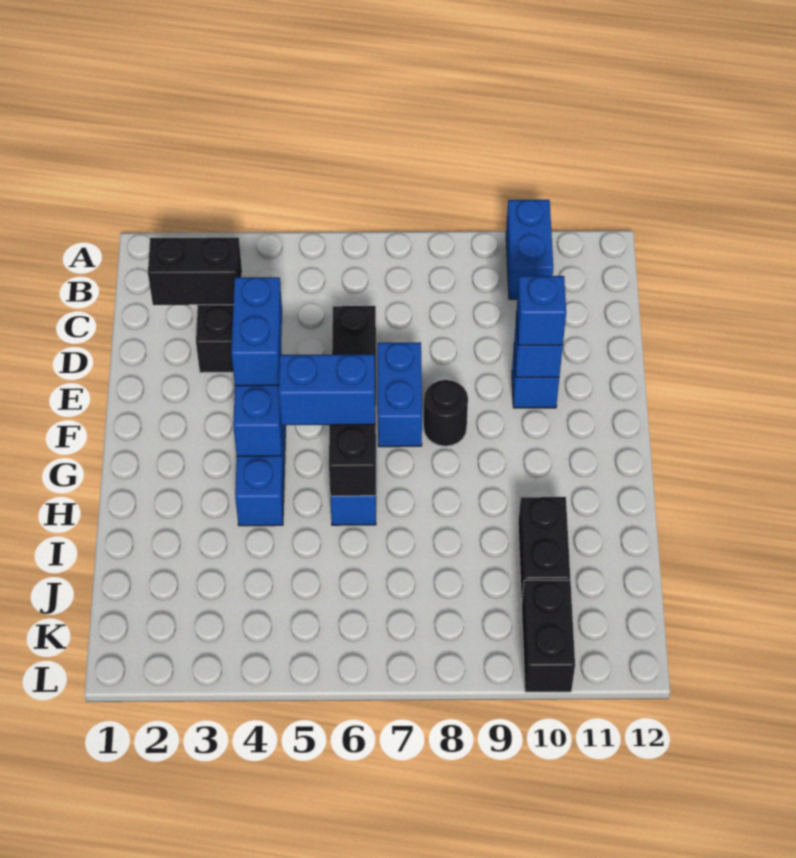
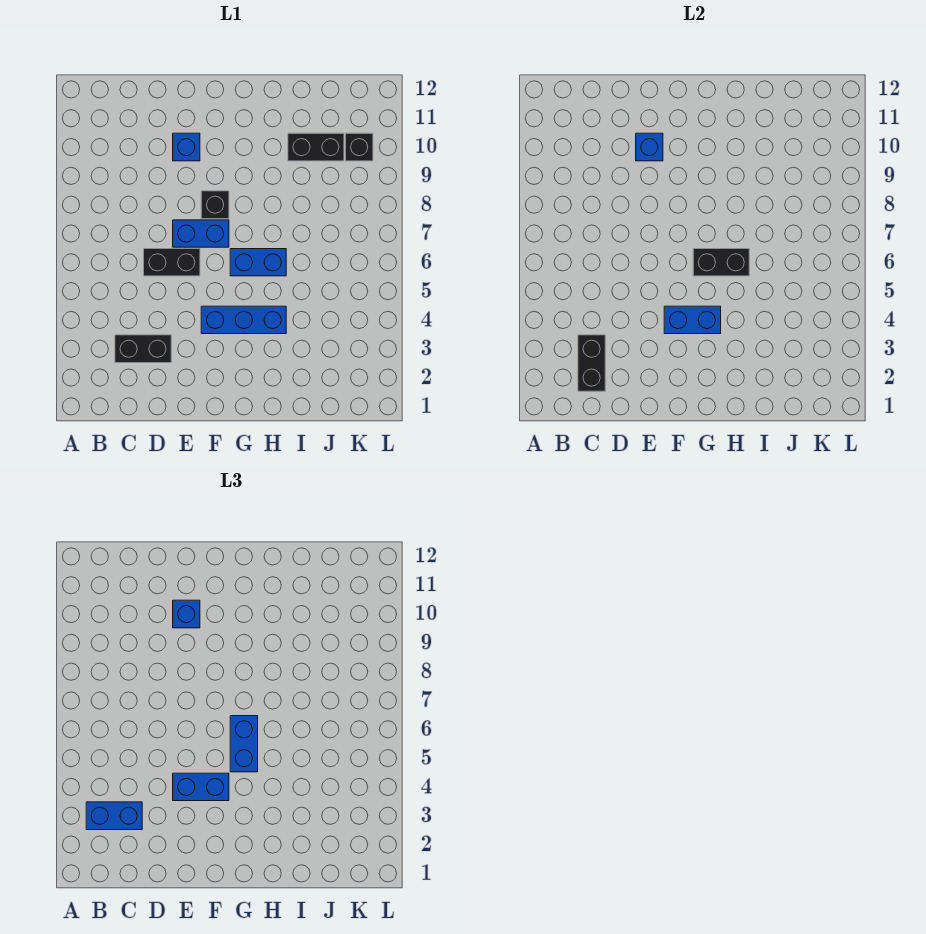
blue 1x2 brick [506,200,553,299] -> blue 1x2 brick moved to [86,802,142,830]
black 1x1 round brick [424,380,468,446] -> black 1x1 brick [201,191,229,219]
black 1x2 brick [521,580,575,692] -> black 1x1 brick [346,133,373,161]

